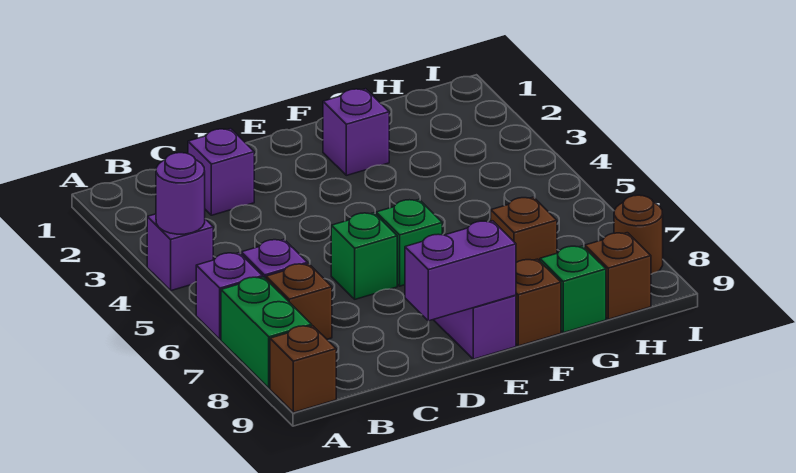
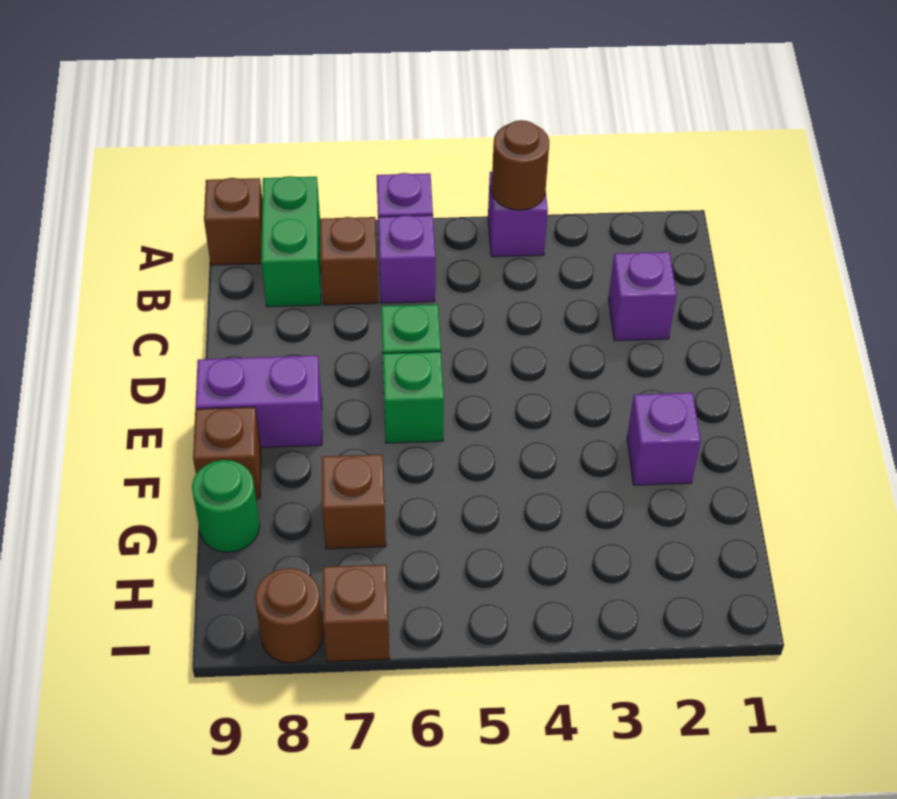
purple 1x1 round brick [156,153,205,234] -> brown 1x1 round brick [491,120,549,210]
green 1x2 brick [221,277,312,388] -> green 1x2 brick turned to [261,176,321,307]
purple 1x2 brick [405,221,516,321] -> none
green 1x1 brick [540,246,606,333] -> green 1x1 round brick [192,460,260,552]
brown 1x1 brick [585,233,651,319] -> brown 1x1 brick moved to [323,565,390,662]

